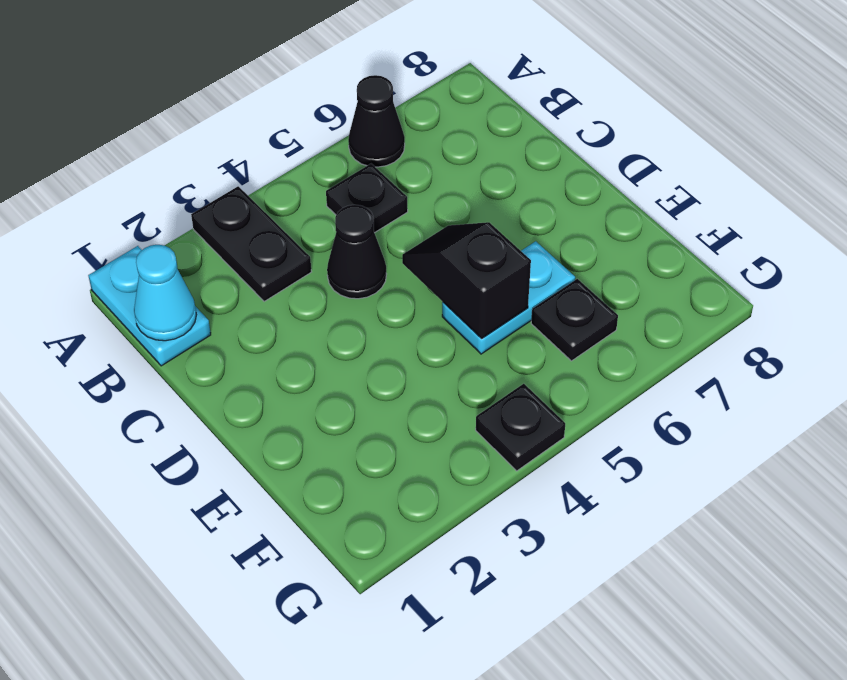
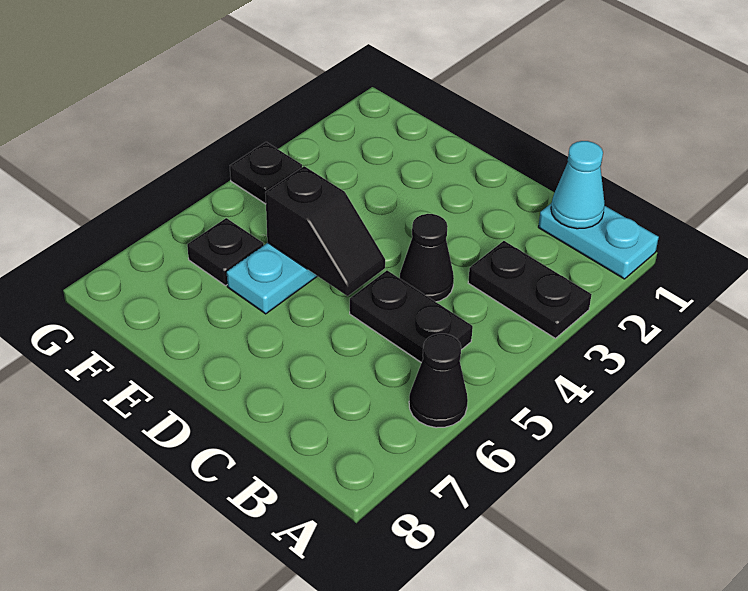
black 1x1 plate [326,164,408,233] -> black 1x2 plate [350,270,473,363]

